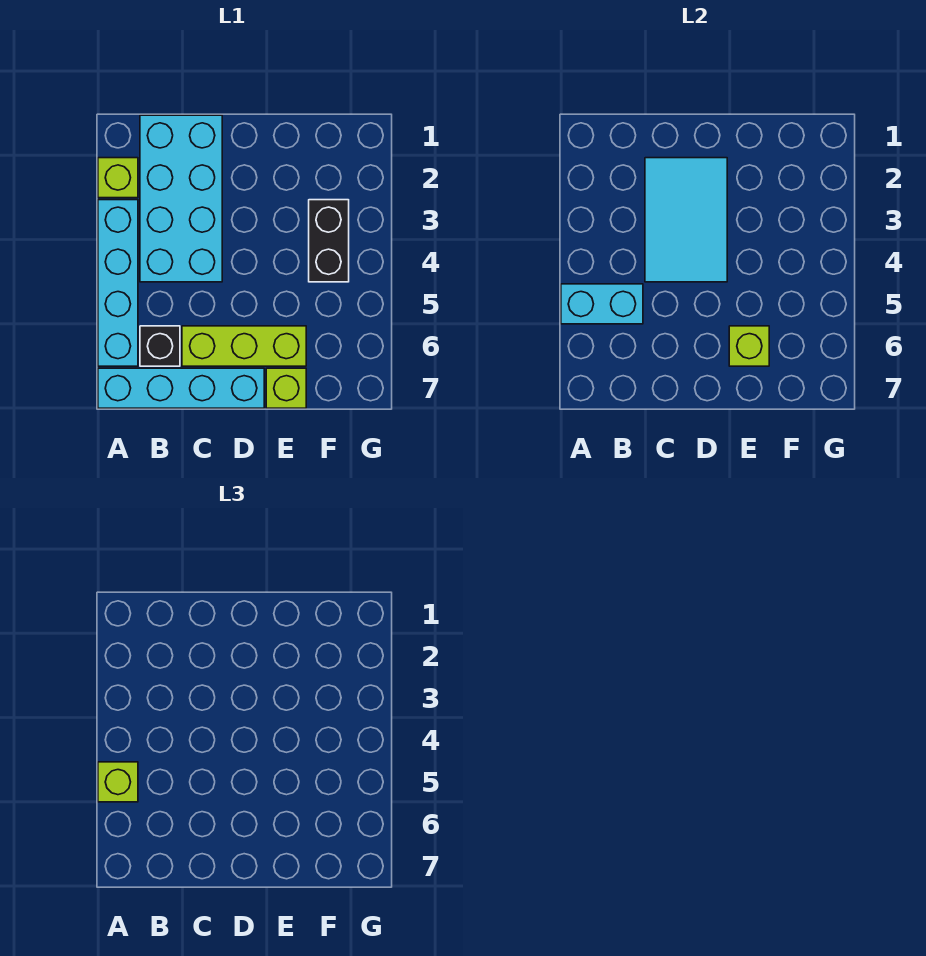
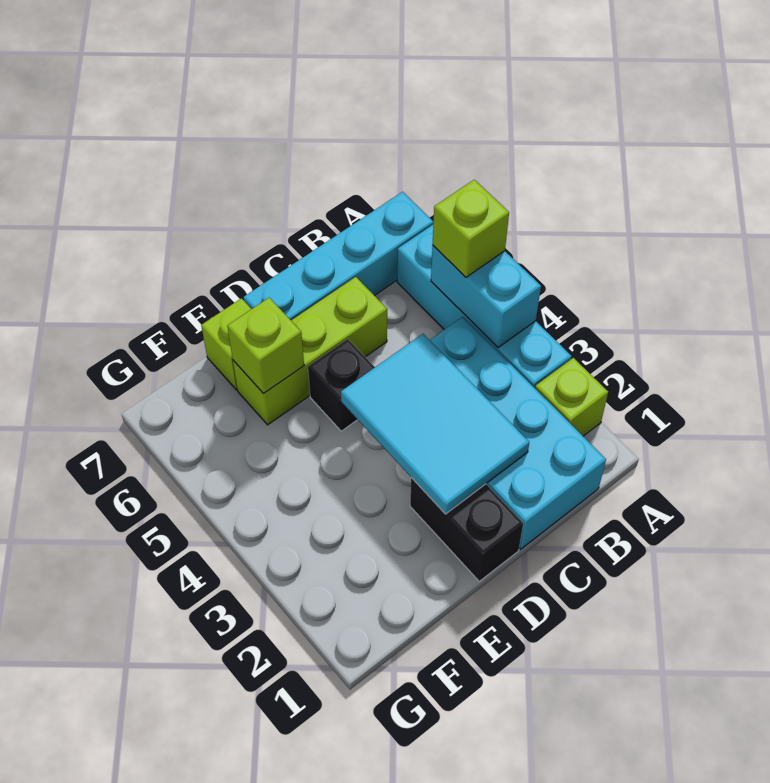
cyan 1x2 brick [561,284,643,324] -> cyan 1x2 brick turned to [431,245,541,348]
black 1x1 brick [140,326,180,366] -> black 1x1 brick moved to [308,339,375,431]
black 1x2 brick [309,200,349,282] -> black 1x2 brick moved to [410,478,523,581]

